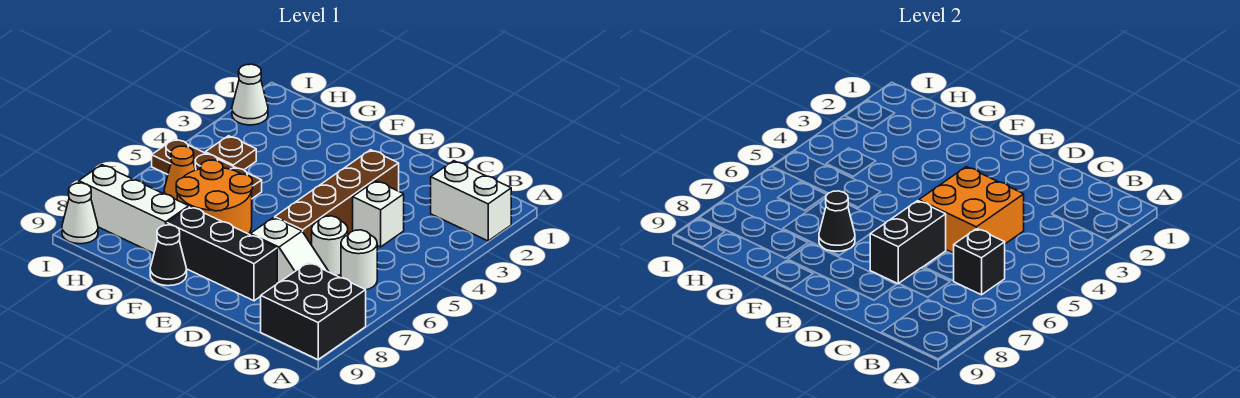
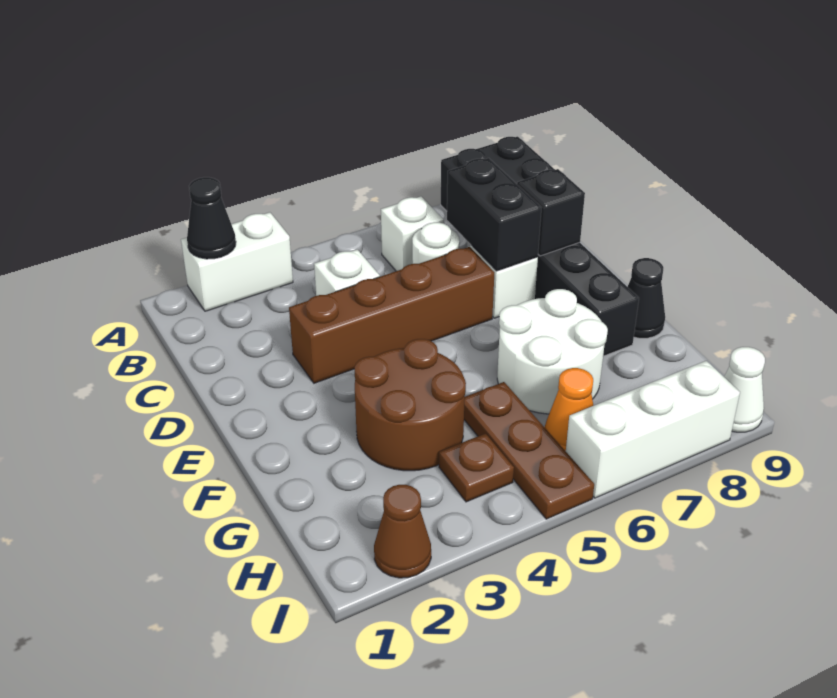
white 1x2 brick [431,161,511,241] -> white 1x2 brick turned to [181,212,293,311]
white 1x1 round brick [341,230,377,290] -> white 1x1 brick [381,196,444,271]
black 1x1 brick [954,229,1005,295] -> black 1x1 brick moved to [517,169,585,256]
orange 2x2 brick [919,167,1024,253] -> none
black 1x2 brick [870,201,946,284] -> black 1x2 brick turned to [447,158,542,271]
none -> brown 2x2 round brick [354,339,466,471]
orange 2x2 round brick [176,160,253,234] -> white 2x2 round brick [497,289,608,414]
black 1x1 cone [819,191,855,251] -> black 1x1 cone moved to [187,177,236,259]
white 1x3 brick [79,165,189,253] -> white 1x3 brick turned to [566,361,740,498]
white 1x1 cone [232,64,268,125] -> brown 1x1 cone [374,485,431,578]

